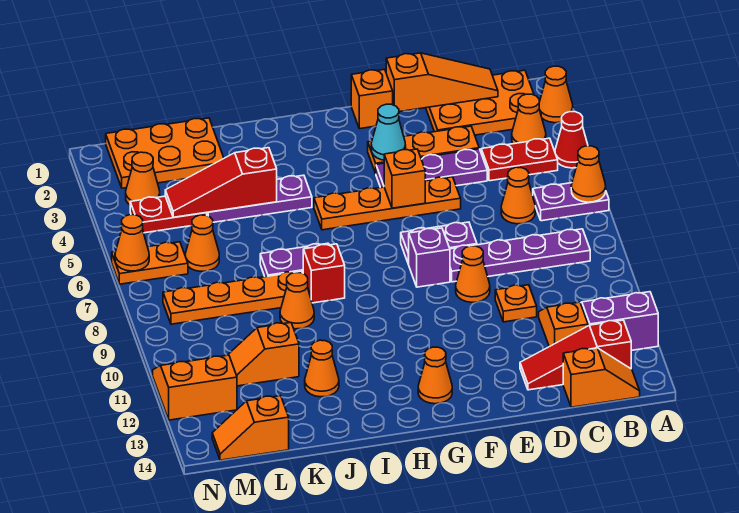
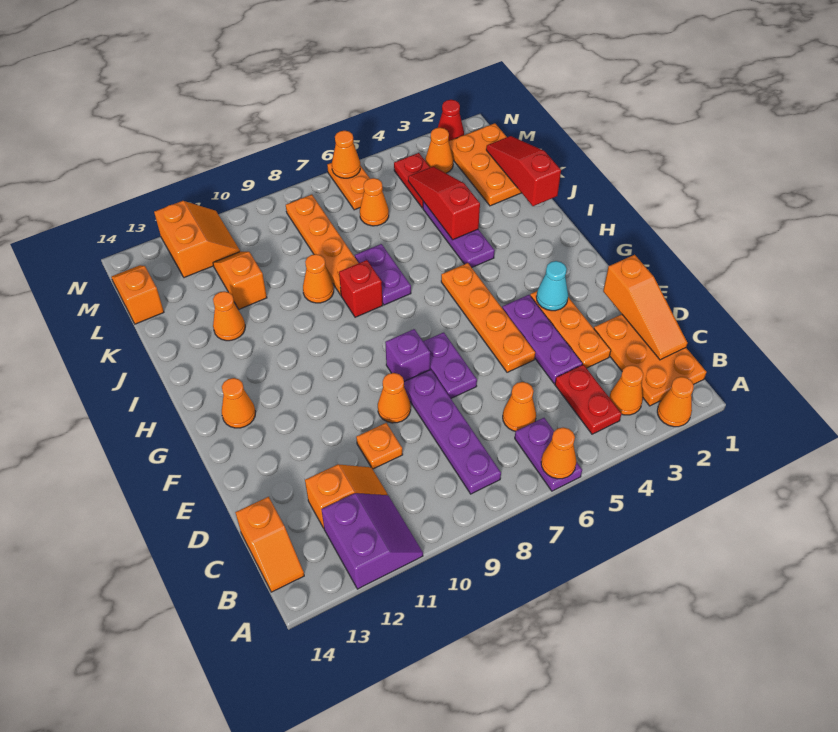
red 1x1 cone [555,112,588,168] -> red 1x1 cone moved to [438,100,464,141]
red 1x3 slope [520,320,631,390] -> red 1x3 slope moved to [486,136,561,206]
orange 1x1 brick [351,69,393,129] -> none
orange 1x1 brick [384,149,425,208] -> none

